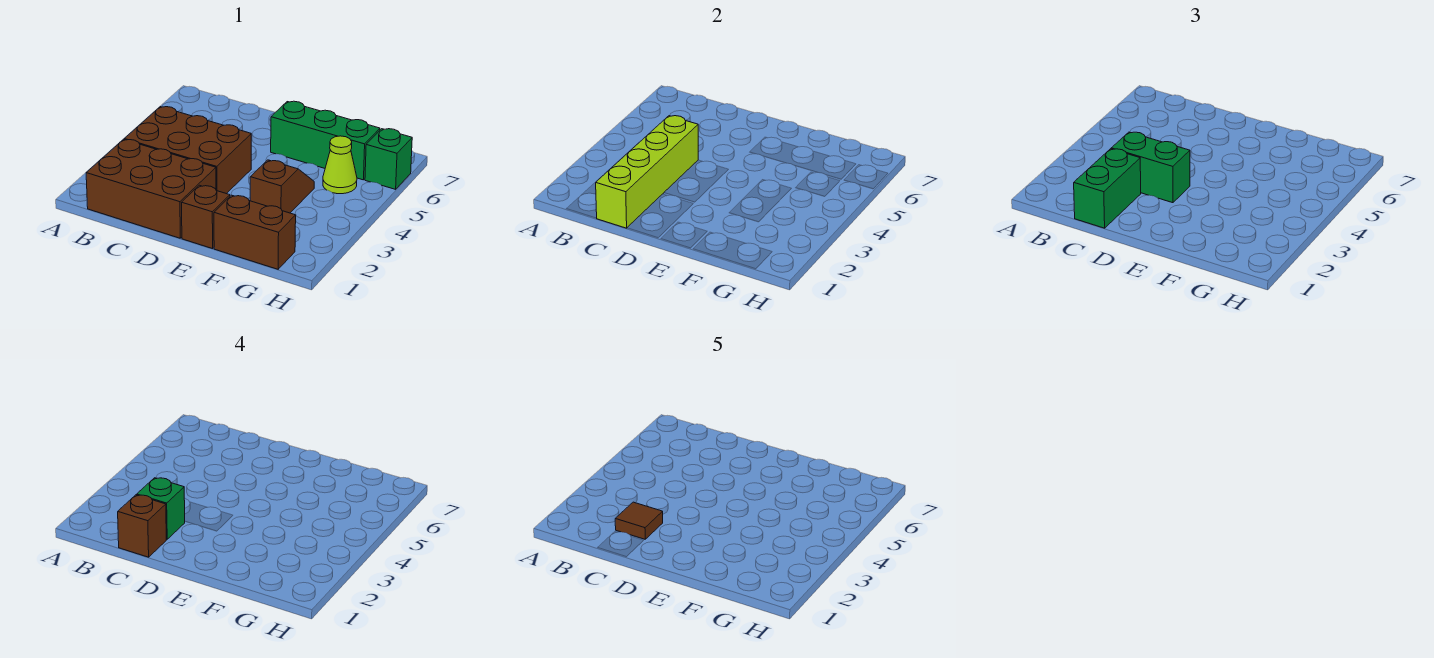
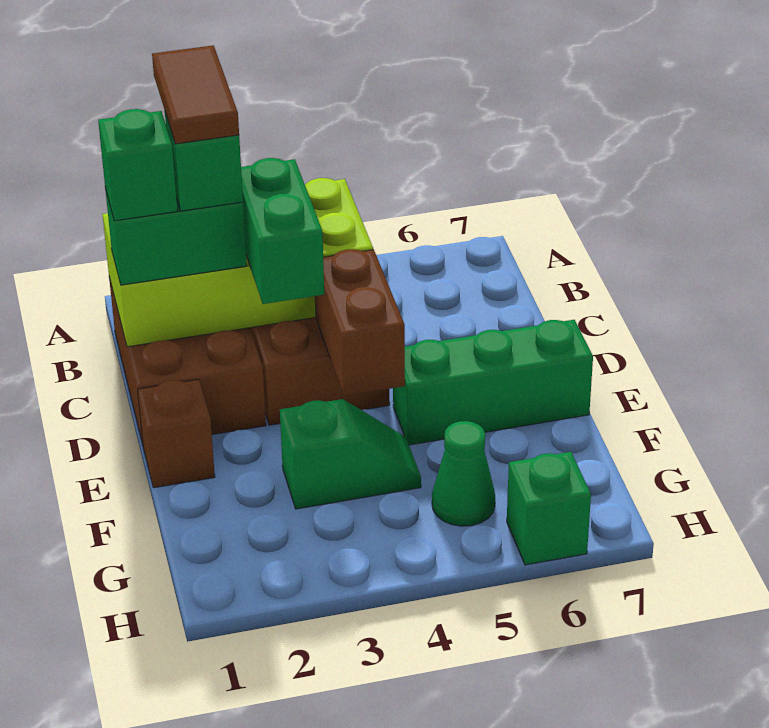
lime 1x4 brick [596,116,698,228] -> lime 2x4 brick [102,178,373,347]
brown 1x1 brick [118,495,166,557] -> green 1x1 brick [98,109,177,221]
brown 1x1 tile [615,502,663,539] -> brown 1x2 tile [152,45,239,144]
green 1x3 brick [271,101,380,180] -> green 1x3 brick turned to [393,320,593,445]
brown 1x2 brick [214,195,296,269] -> brown 1x2 brick moved to [315,249,405,396]
brown 1x2 slope [250,160,314,213] -> green 1x2 slope [280,399,421,509]
lime 1x1 cone [323,136,357,194] -> green 1x1 cone [432,421,495,526]

